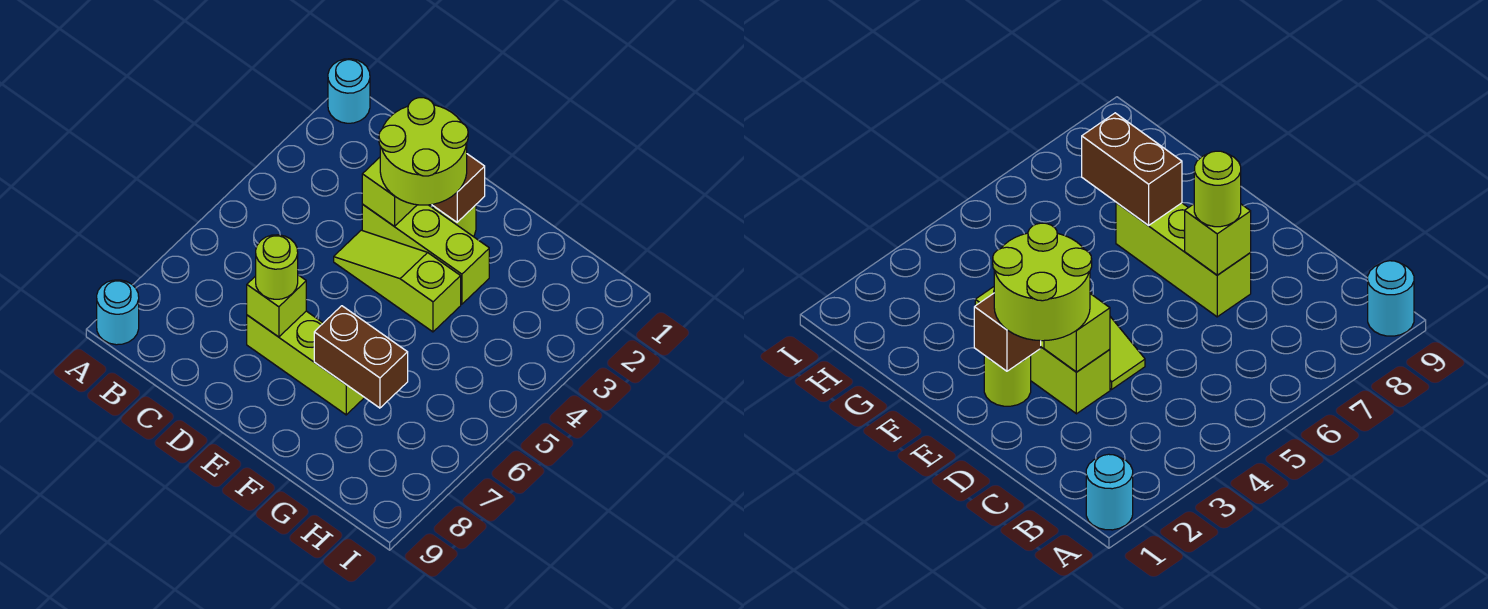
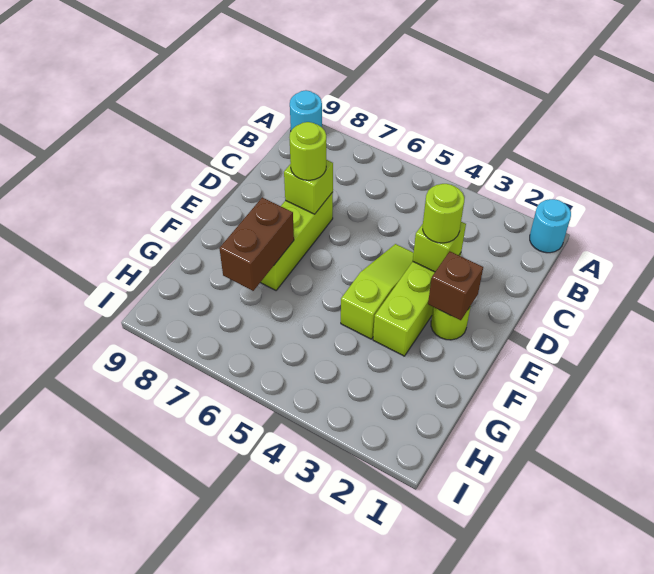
lime 2x2 round brick [379,98,468,205] -> lime 1x1 round brick [423,184,464,243]

